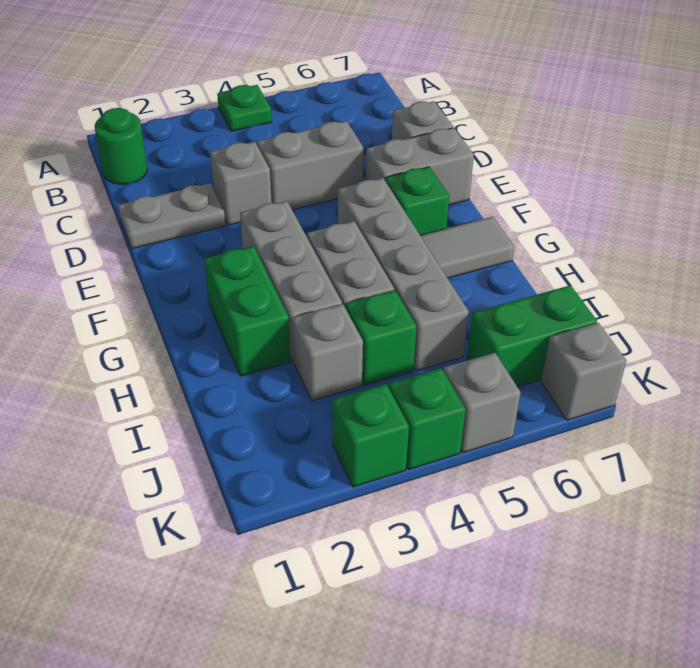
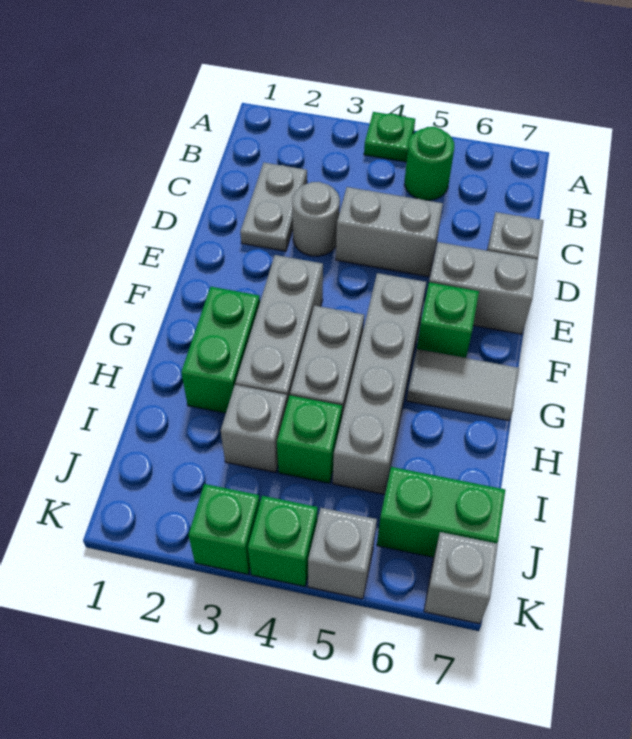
green 1x1 round brick [95,108,148,184] -> green 1x1 round brick moved to [405,127,454,200]
grey 1x2 plate [118,183,225,249] -> grey 1x2 plate turned to [240,163,307,251]
grey 1x1 brick [210,142,272,225] -> grey 1x1 round brick [292,182,340,256]

